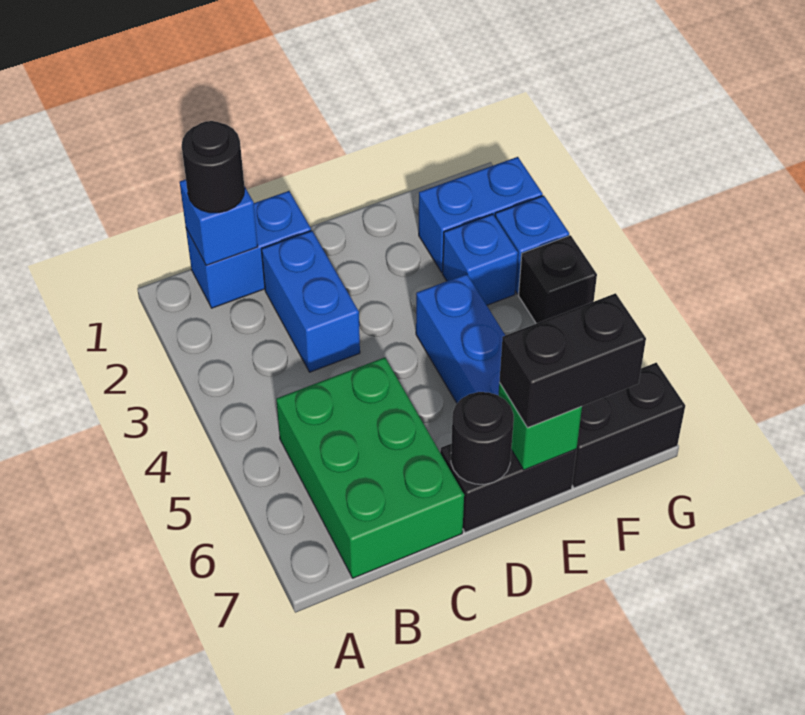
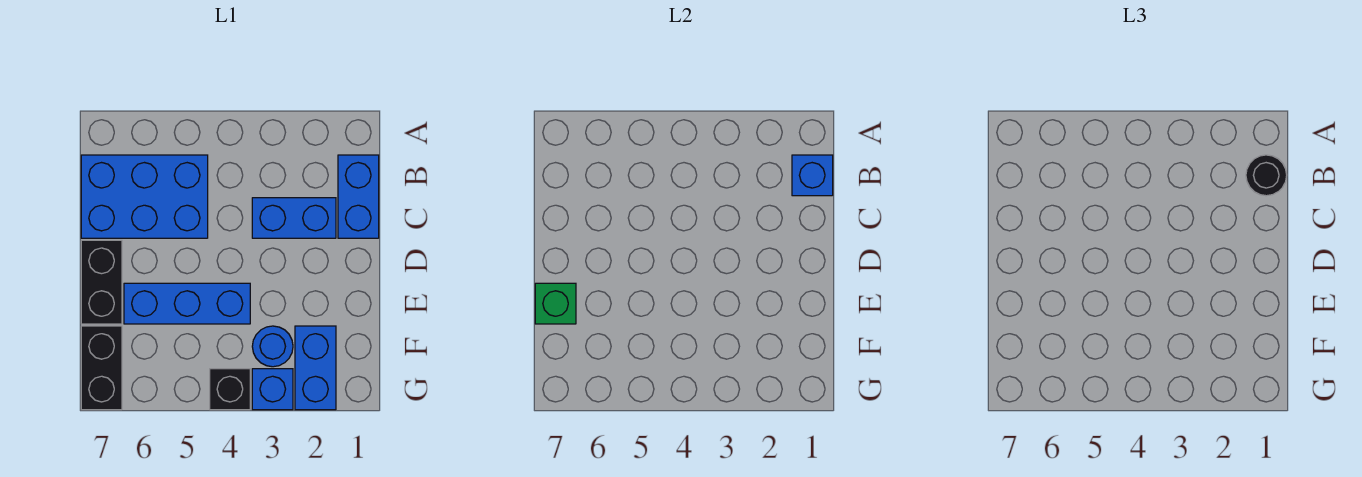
green 2x3 brick [276,357,464,578] -> blue 2x3 brick [81,155,208,238]
black 1x1 round brick [451,392,514,484] -> none
black 1x2 brick [499,293,646,428] -> none
blue 1x1 brick [443,214,518,305] -> blue 1x1 round brick [252,326,293,367]

